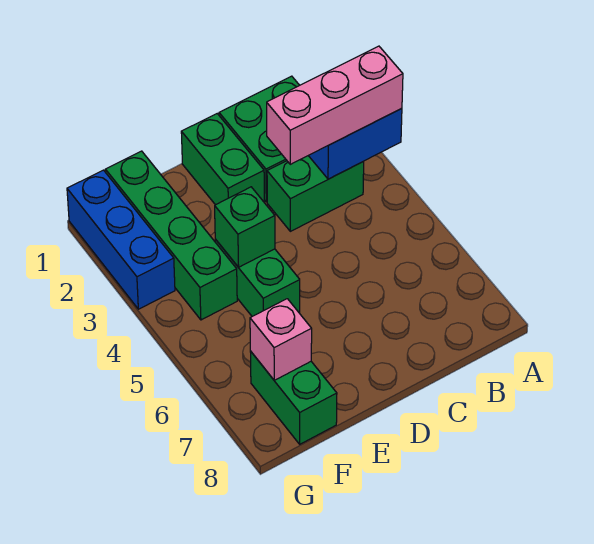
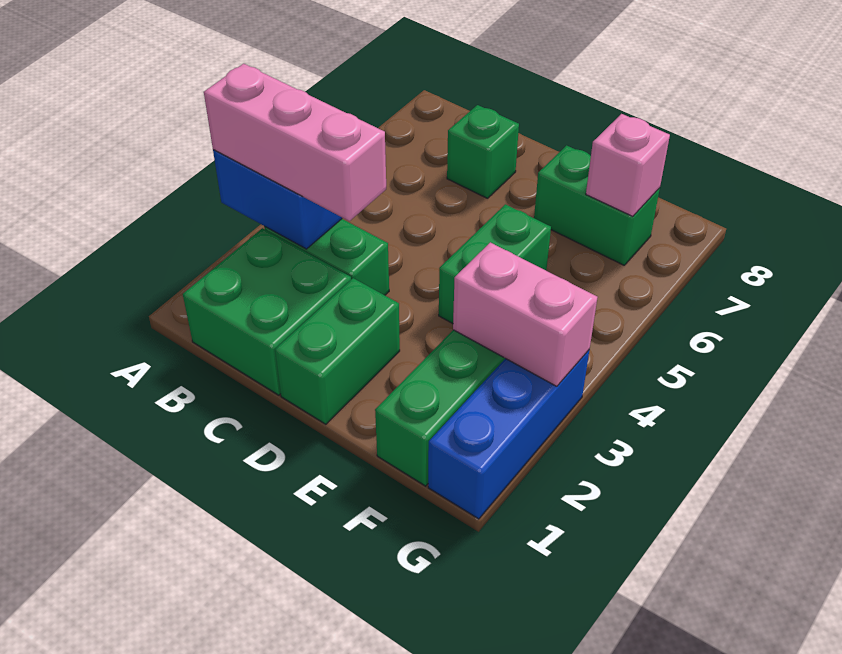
green 1x1 brick [215,187,275,267] -> green 1x1 brick moved to [447,105,519,198]
none -> pink 1x2 brick [453,242,598,386]
green 1x2 brick [250,351,337,444] -> green 1x2 brick turned to [534,145,660,265]

